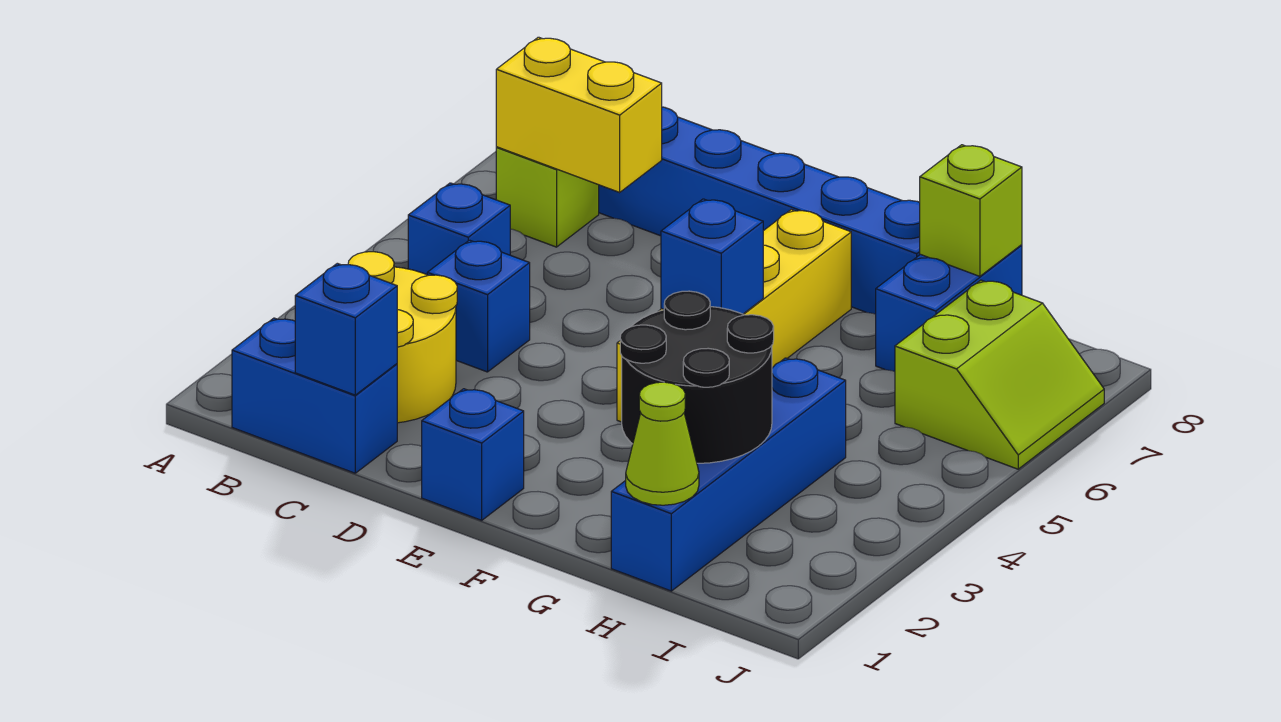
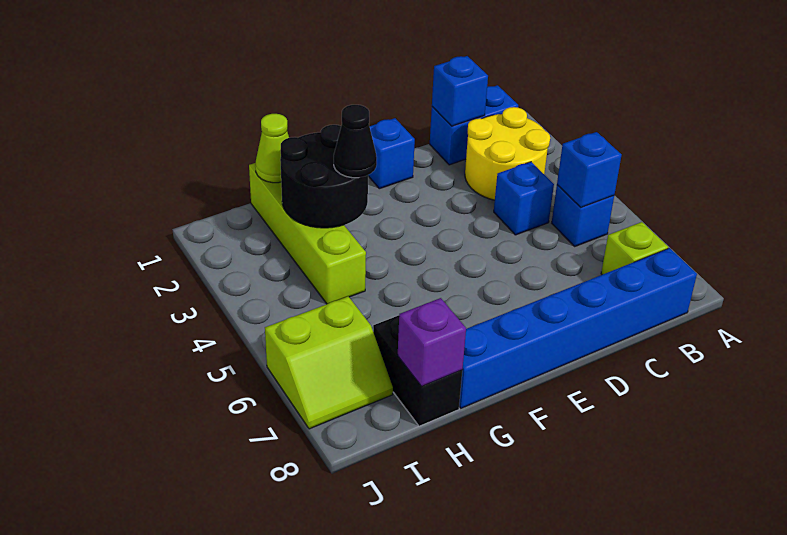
yellow 1x2 brick [496,37,662,192] -> none
yellow 1x4 brick [617,210,851,422] -> none
blue 1x1 brick [661,199,763,314] -> blue 1x1 brick moved to [557,132,621,208]
none -> black 1x1 cone [334,105,377,178]
blue 1x4 brick [611,358,846,591] -> lime 1x4 brick [249,163,366,304]
blue 1x2 brick [876,245,1022,372] -> black 1x2 brick [373,315,462,426]
lime 1x1 brick [920,145,1022,276] -> purple 1x1 brick [398,298,466,386]
lime 2x2 slope [895,280,1104,469] -> lime 2x2 slope turned to [265,296,393,429]

